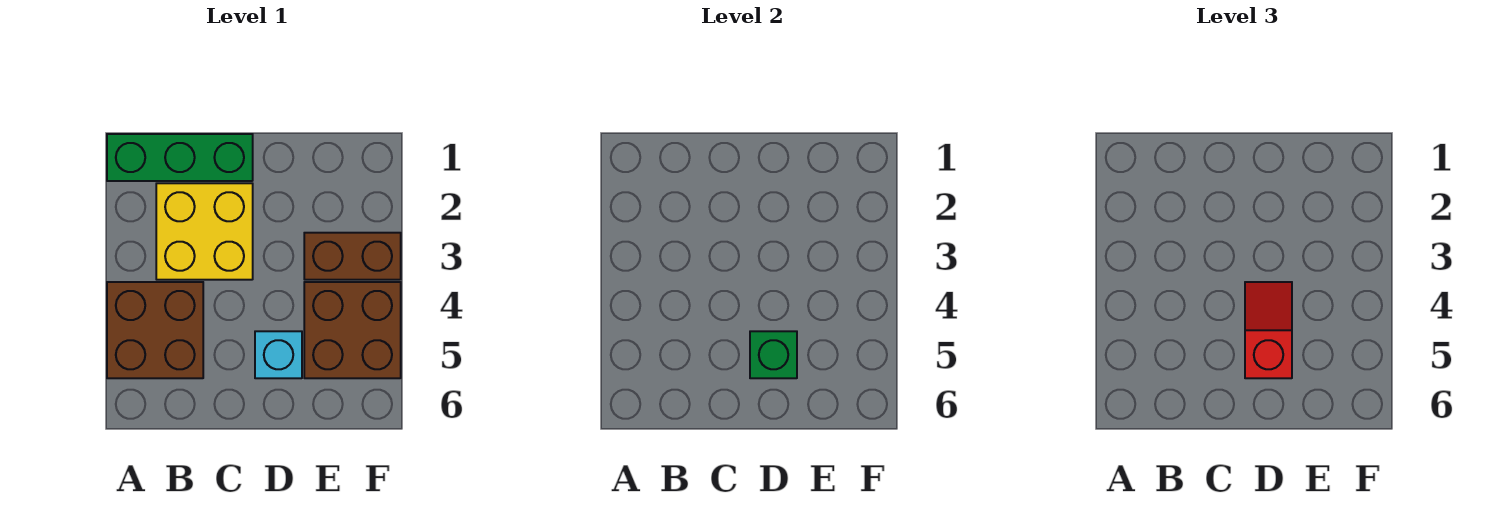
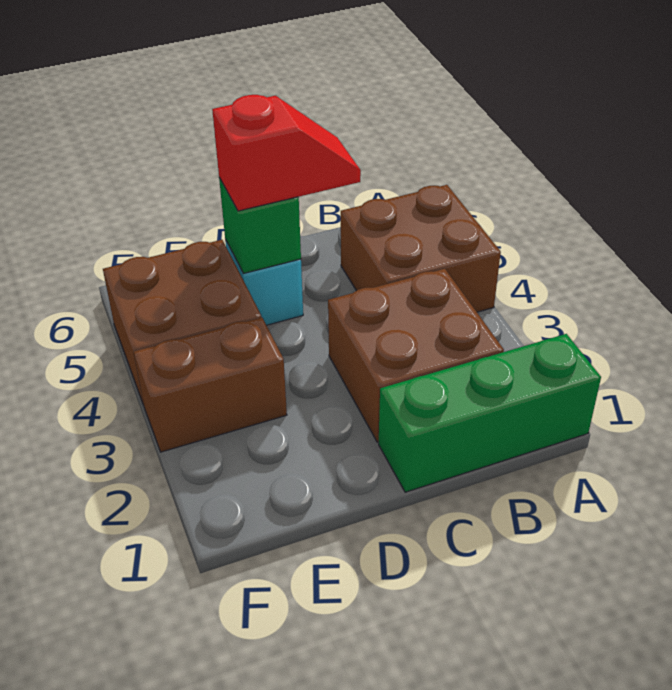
yellow 2x2 brick [156,183,253,280] -> brown 2x2 brick [328,269,504,442]
red 1x2 slope [1245,282,1292,378] -> red 1x2 slope turned to [212,95,361,211]

